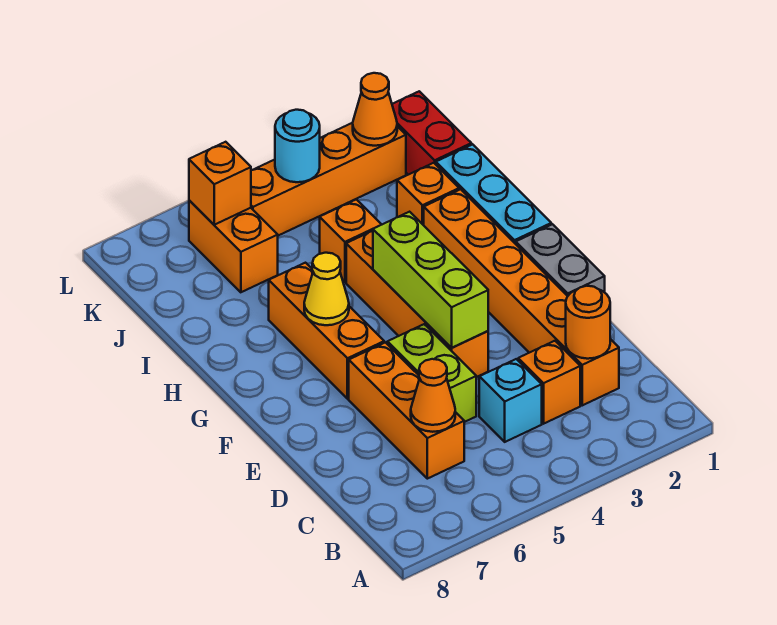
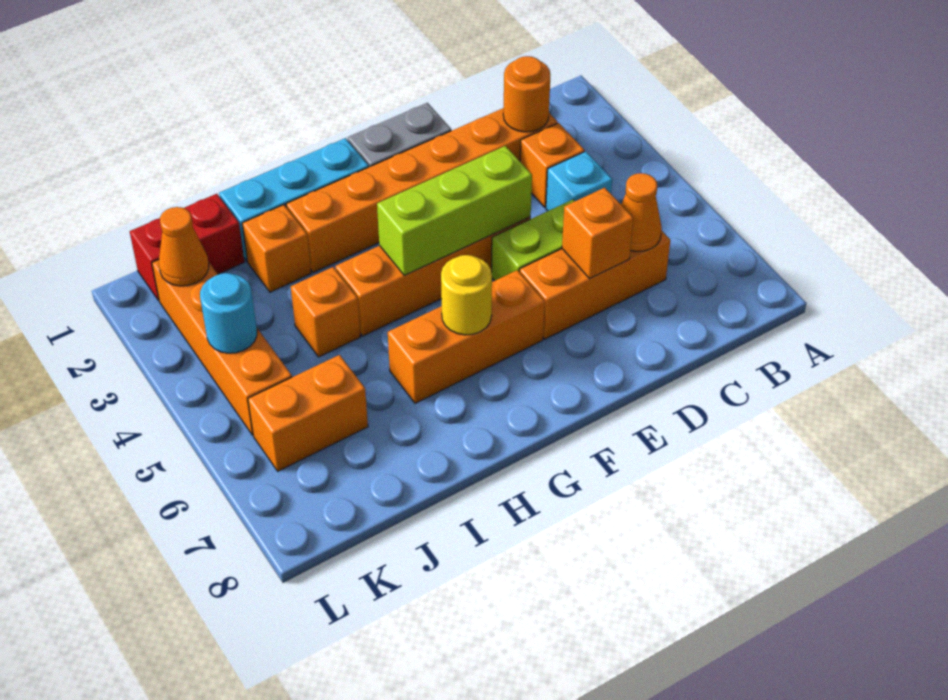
yellow 1x1 cone [304,253,349,325] -> yellow 1x1 round brick [441,255,492,335]
orange 1x1 brick [189,142,251,225] -> orange 1x1 brick moved to [562,188,633,279]

